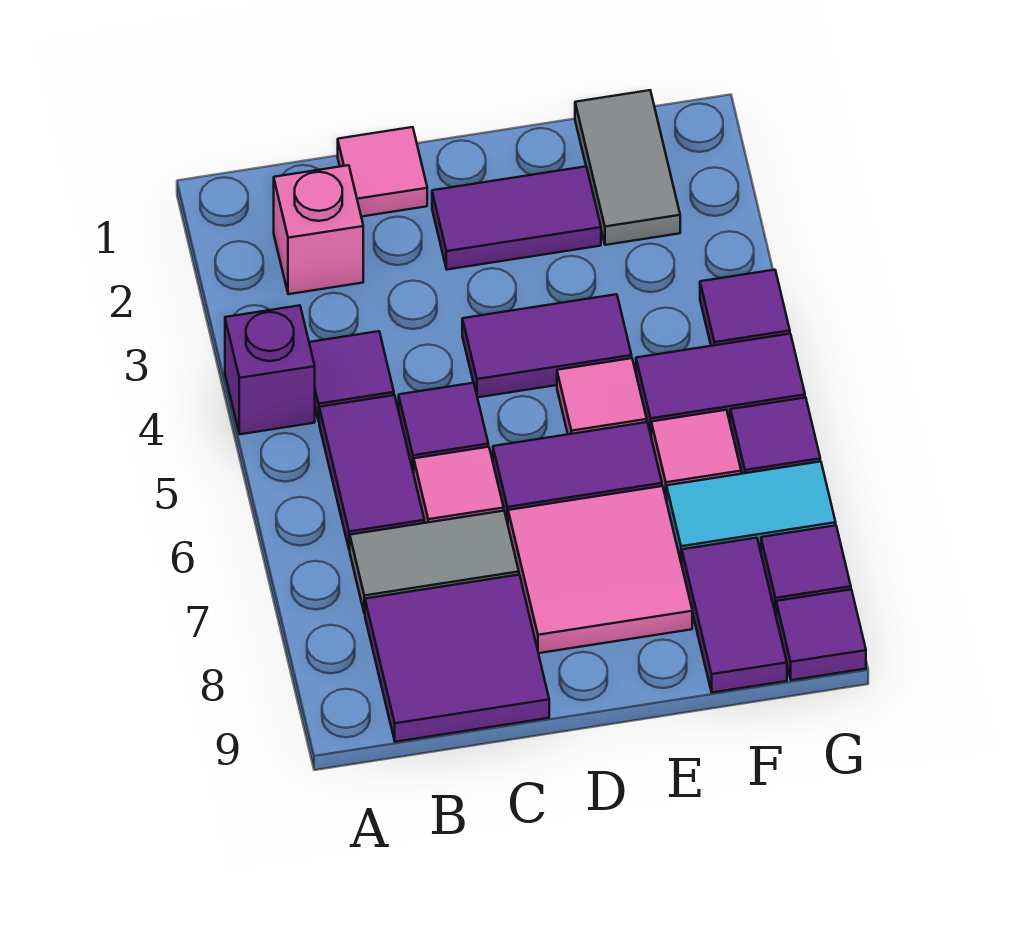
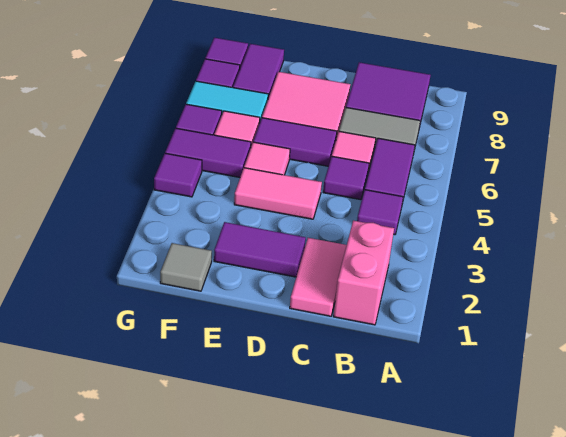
purple 1x1 brick [225,305,315,434] -> none
pink 1x1 brick [274,165,363,294] -> pink 1x2 brick [333,221,394,325]
pink 1x1 tile [338,127,427,217] -> pink 1x2 tile [290,238,347,316]
purple 1x2 tile [462,294,632,397] -> pink 1x2 tile [234,168,322,219]
grey 1x2 tile [575,90,680,245] -> grey 1x1 tile [160,243,212,291]

